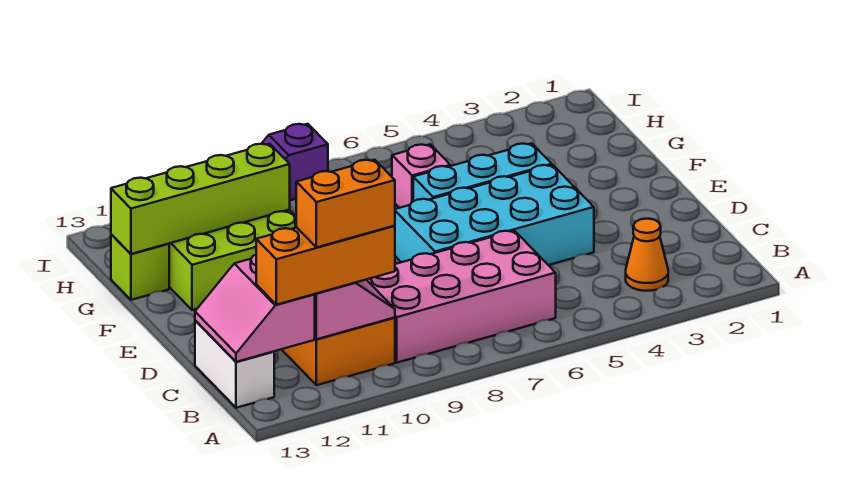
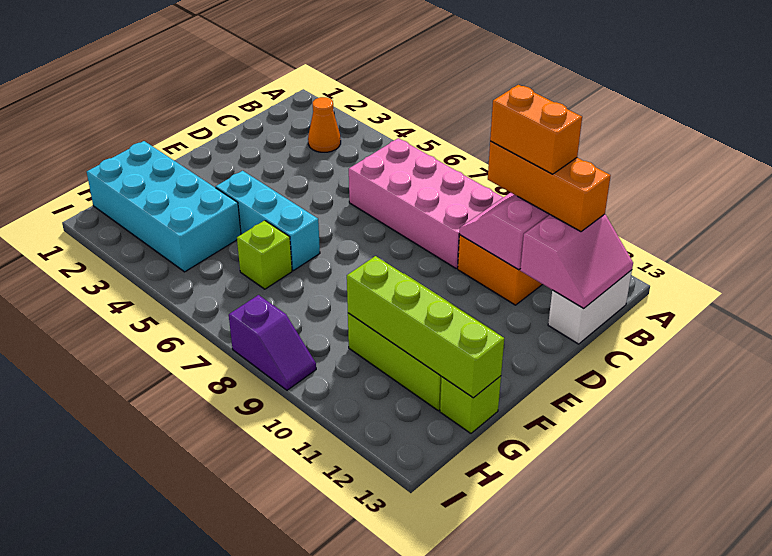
cyan 2x4 brick [395,165,594,265] -> cyan 2x4 brick moved to [87,141,241,272]
pink 1x1 brick [392,144,450,208] -> lime 1x1 brick [237,220,292,289]

